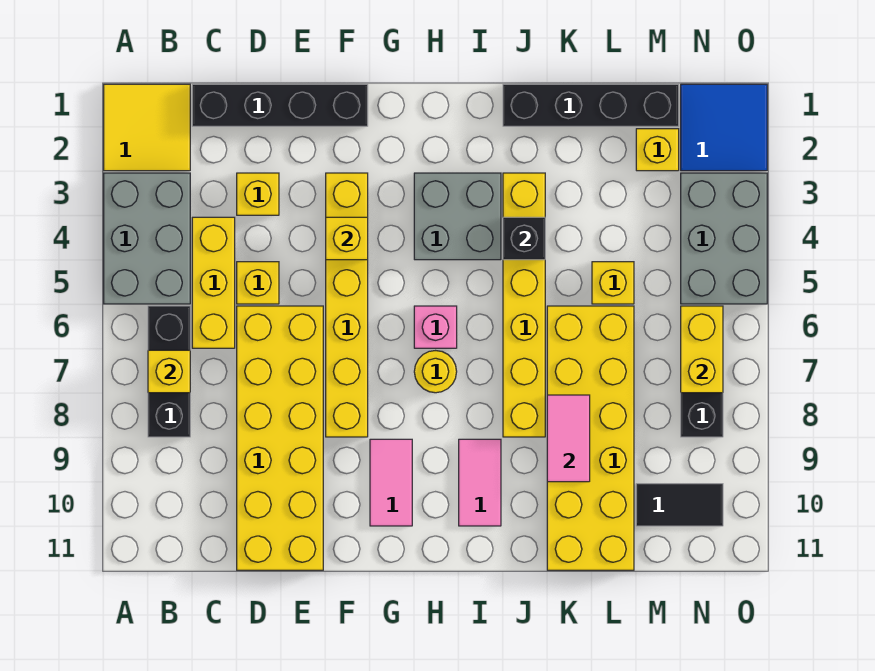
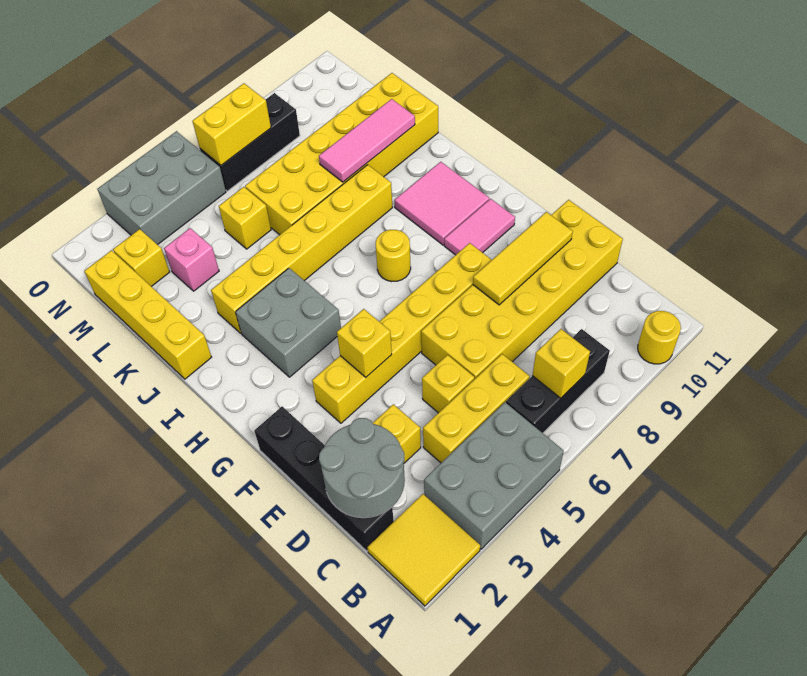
none -> yellow 1x1 round brick [638,311,681,364]
none -> grey 2x2 round brick [319,418,405,518]
none -> yellow 1x3 tile [473,212,573,305]
pink 1x1 brick [414,306,457,348] -> pink 1x1 brick moved to [164,228,219,291]
pink 1x2 tile [459,439,501,526] -> pink 2x2 tile [394,162,489,245]
black 1x4 brick [503,84,679,126] -> yellow 1x4 brick [85,250,211,379]
black 1x1 brick [503,217,545,260] -> none
pink 1x2 tile [547,395,590,482] -> pink 1x3 tile [319,99,415,182]
black 1x2 tile [636,484,723,526] -> none
blue 2x2 tile [681,84,767,171] -> none

